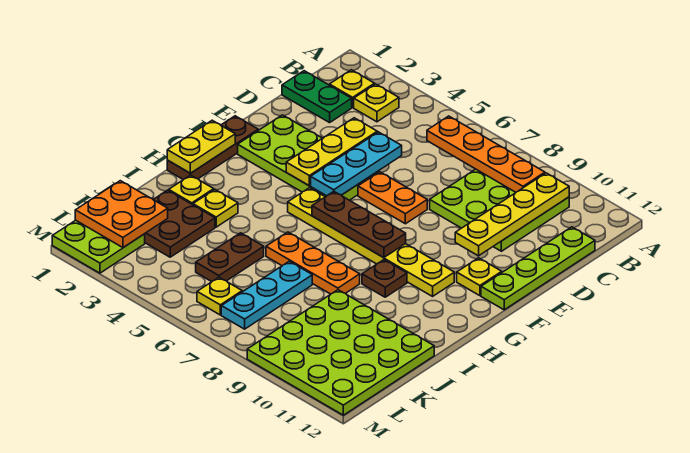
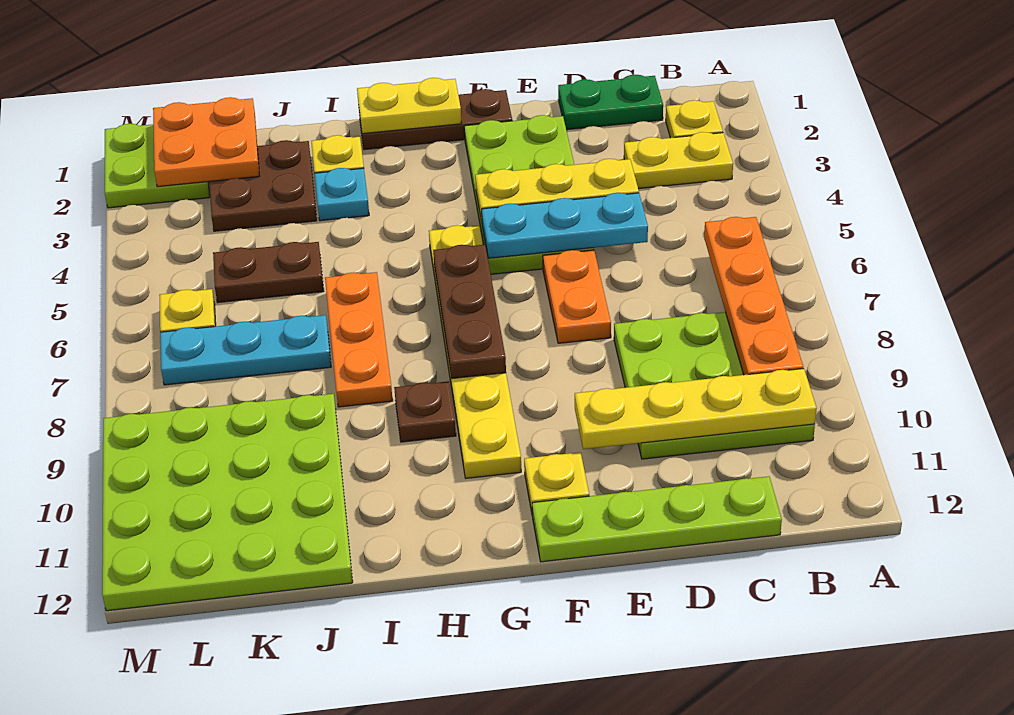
yellow 1x1 plate [354,84,399,122] -> yellow 1x2 plate [624,132,733,189]
green 1x2 plate [282,71,352,123] -> green 1x2 plate turned to [558,75,663,130]
yellow 1x1 plate [193,190,238,227] -> cyan 1x1 plate [314,168,369,221]

